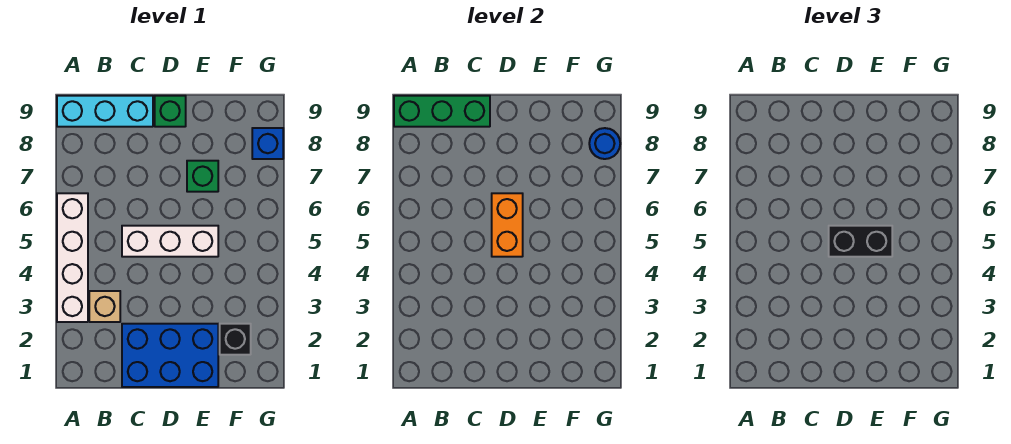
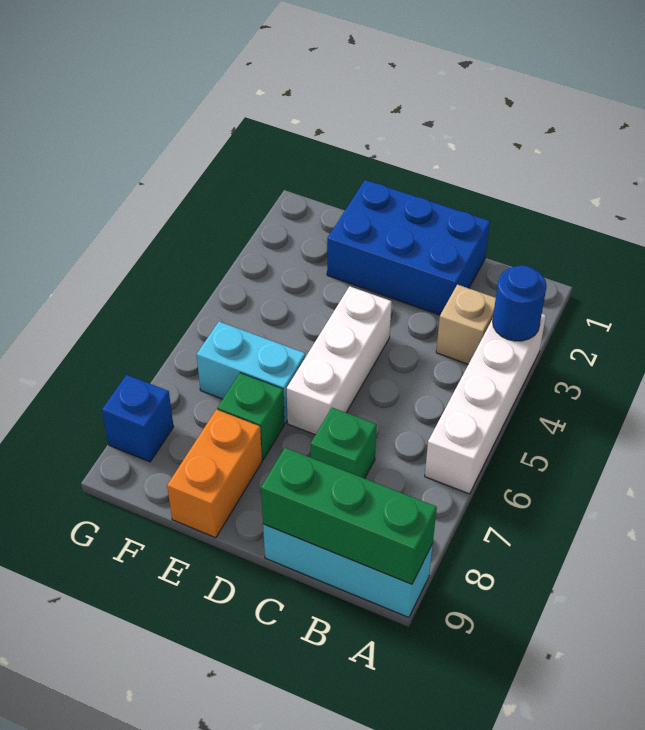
white 1x3 brick [122,226,218,257] -> white 1x3 brick turned to [287,286,392,435]
orange 1x2 brick [492,193,523,257] -> orange 1x2 brick moved to [167,409,262,538]
black 1x2 brick [829,226,892,257] -> none
green 1x1 brick [155,96,186,127] -> green 1x1 brick moved to [311,408,377,478]
none -> cyan 1x2 brick [197,322,305,423]
black 1x1 brick [220,324,251,355] -> none
blue 1x1 round brick [589,128,620,159] -> blue 1x1 round brick moved to [493,266,547,341]

